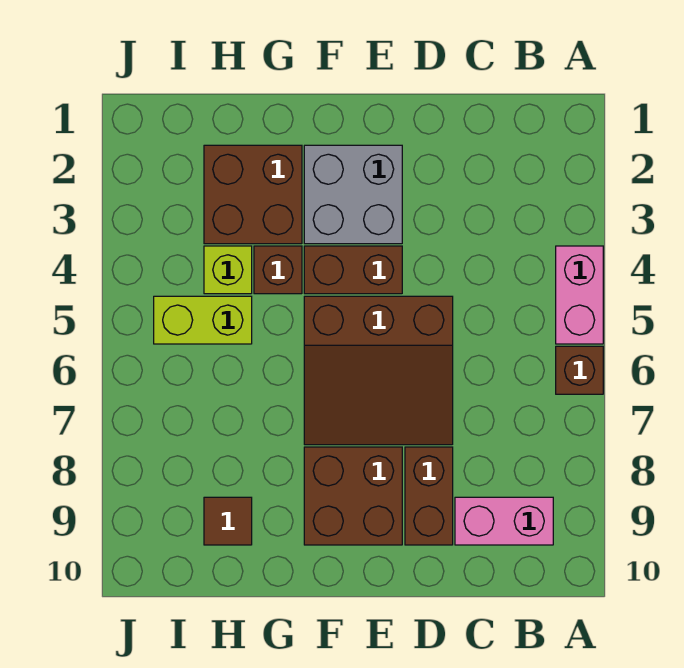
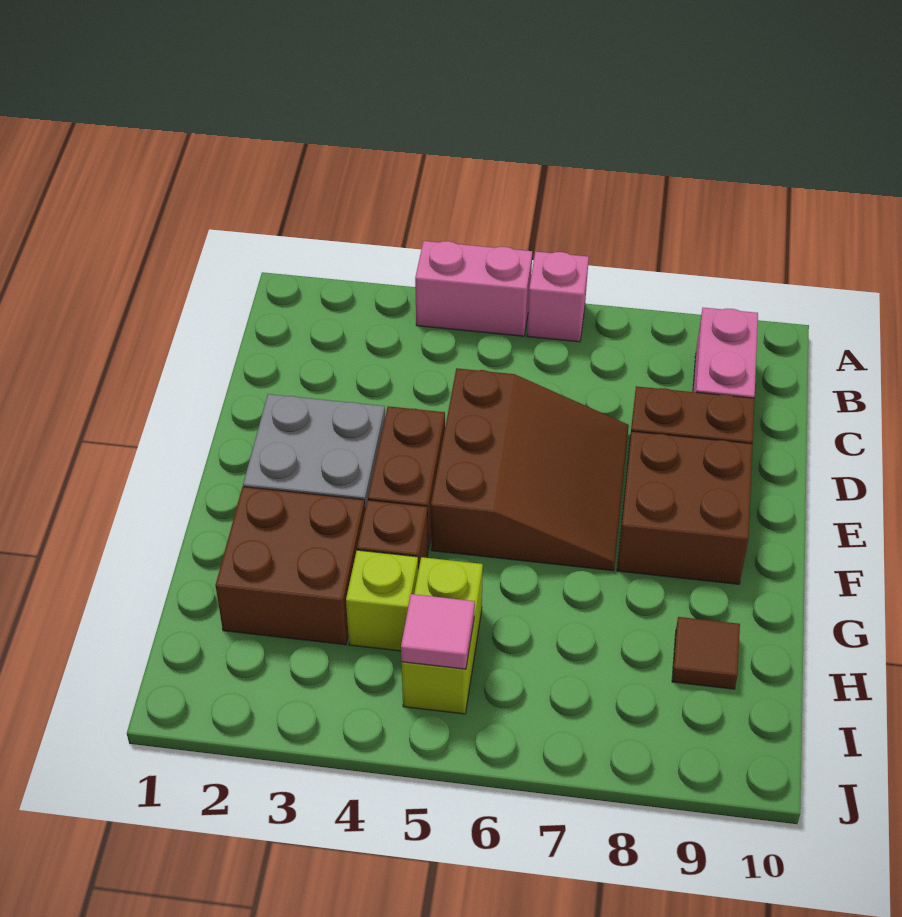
brown 1x1 brick [556,346,603,394] -> pink 1x1 brick [527,251,589,342]
none -> pink 1x1 tile [401,594,475,669]

